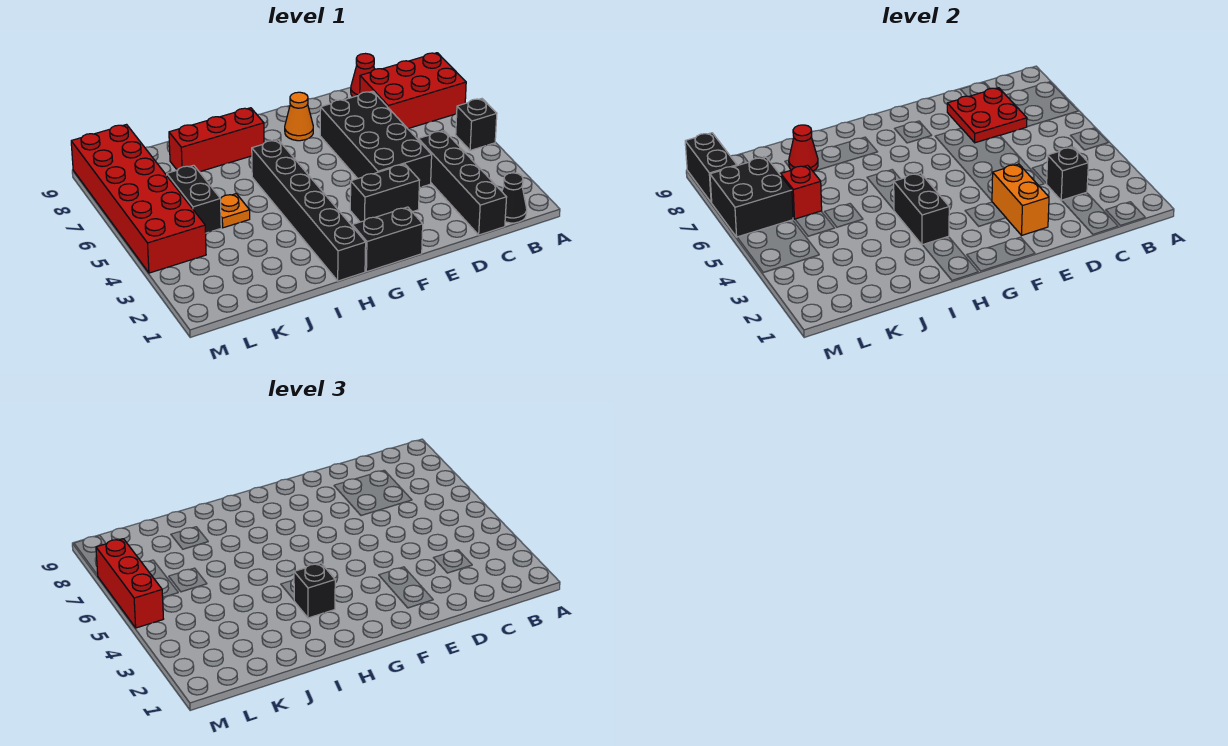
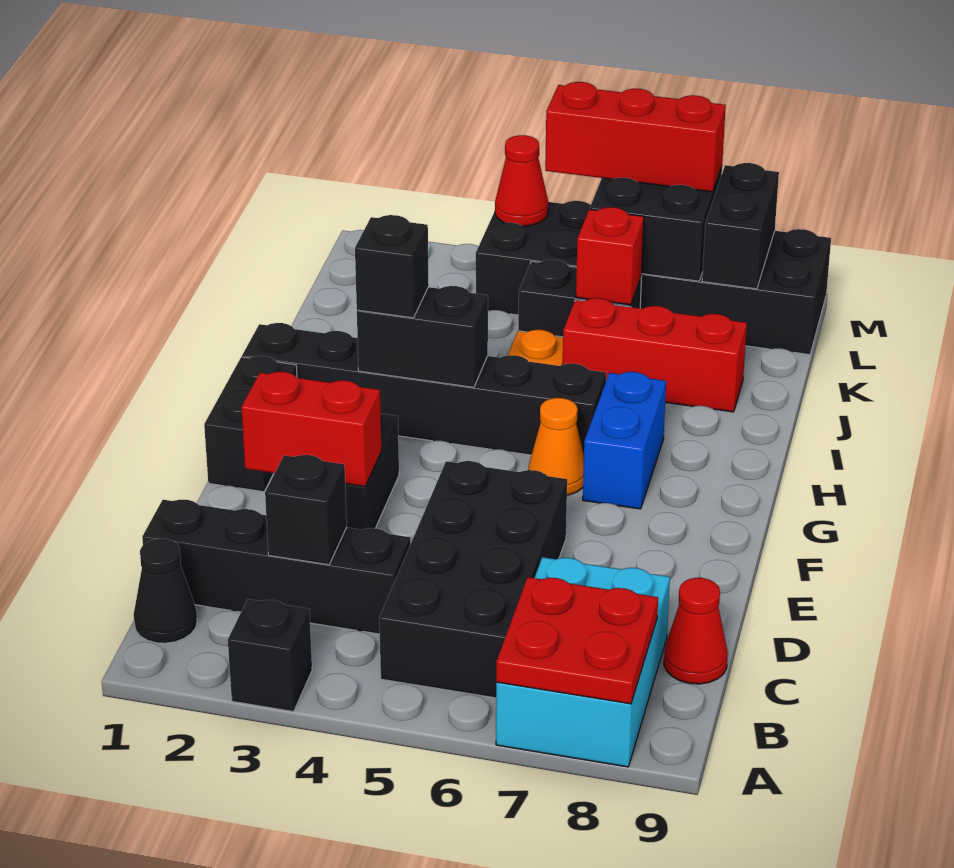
black 1x1 brick [456,99,497,150] -> black 1x1 brick moved to [228,599,312,712]
red 2x3 brick [360,53,466,129] -> cyan 2x3 brick [496,557,670,767]
red 2x2 plate [947,88,1027,143] -> red 2x2 plate moved to [496,577,658,704]
black 2x4 brick [320,91,432,188] -> black 2x4 brick turned to [379,461,567,698]
orange 1x2 brick [992,164,1049,235] -> red 1x2 brick [241,372,381,486]
orange 1x1 cone [285,92,313,141] -> orange 1x1 cone moved to [528,398,584,495]
none -> blue 1x2 brick [583,372,666,509]
red 1x3 brick [169,108,264,172] -> red 1x3 brick turned to [563,298,747,412]
red 1x1 cone [789,125,818,171] -> red 1x1 cone moved to [495,135,548,226]
red 2x6 brick [71,125,206,273] -> black 2x6 brick [476,201,831,355]
black 1x2 brick [685,133,737,203] -> black 1x2 brick turned to [702,163,779,289]

